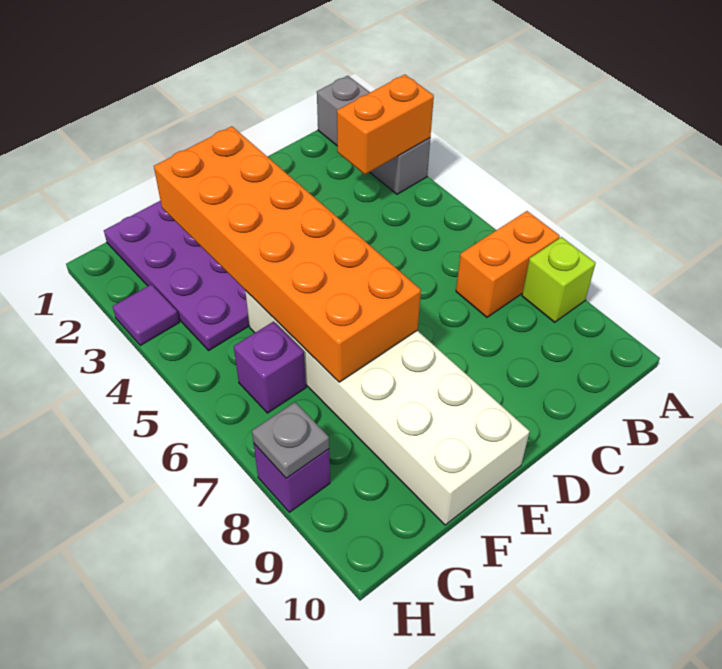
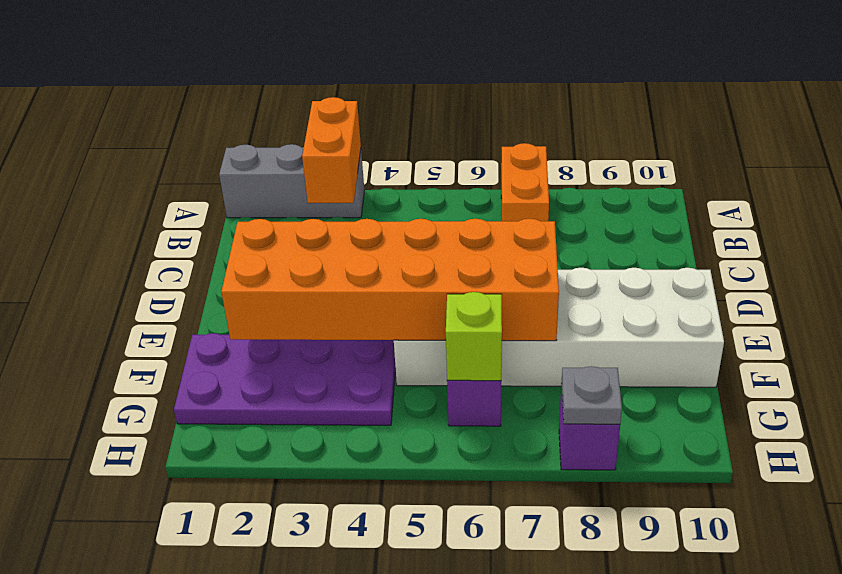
lime 1x1 brick [522,237,596,322] -> lime 1x1 brick moved to [446,292,502,381]
purple 1x1 tile [113,284,179,345] -> none

